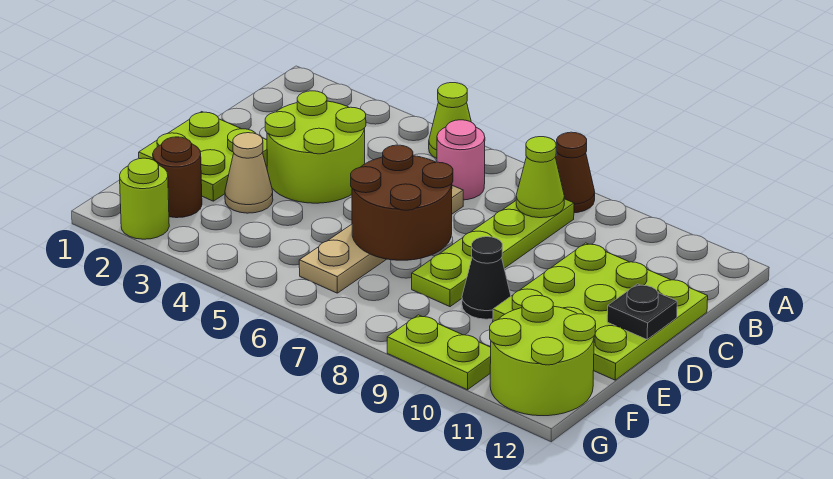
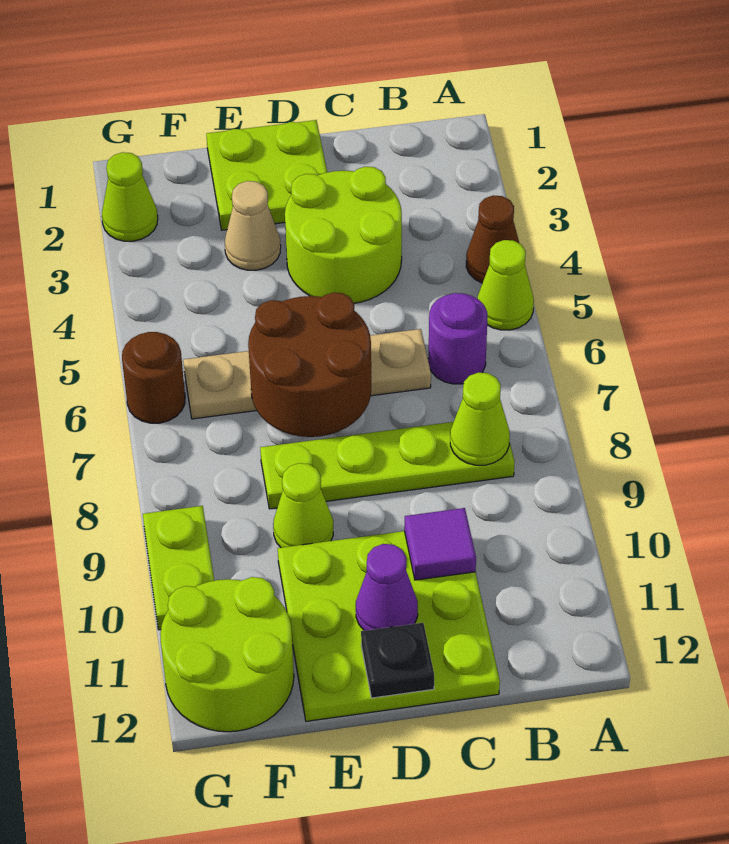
brown 1x1 cone [556,132,595,213] -> brown 1x1 cone moved to [466,196,519,283]
pink 1x1 round brick [437,120,485,200] -> purple 1x1 round brick [428,293,487,384]
none -> purple 1x1 tile [404,508,476,580]
none -> purple 1x1 cone [356,544,418,631]
black 1x1 cone [462,237,511,319] -> lime 1x1 cone [273,463,333,548]
brown 1x1 round brick [153,137,202,218] -> brown 1x1 round brick moved to [122,332,185,423]
lime 1x1 round brick [120,158,169,239] -> lime 1x1 cone [102,152,158,241]

